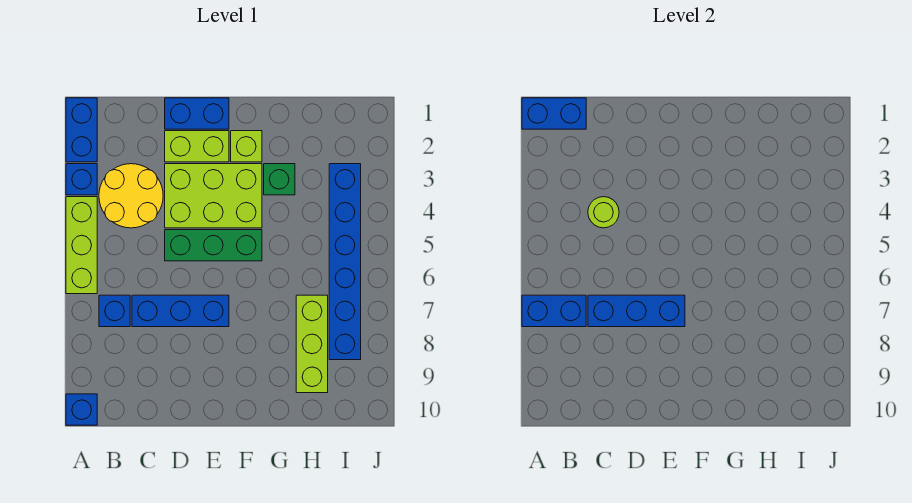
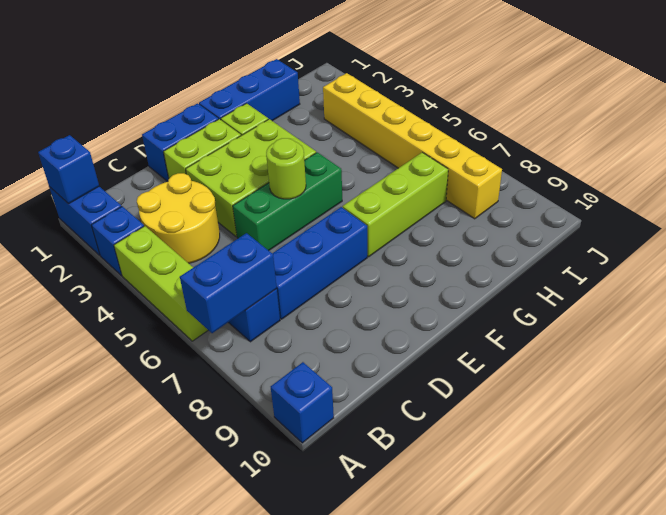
blue 1x2 brick [522,98,586,129] -> blue 1x1 brick [38,135,99,204]
lime 1x1 round brick [588,197,619,228] -> lime 1x1 round brick moved to [266,138,306,199]
blue 1x3 brick [588,295,685,327] -> blue 1x3 brick moved to [199,59,300,121]
green 1x1 brick [264,164,295,195] -> none
lime 1x3 brick [296,295,328,393] -> lime 1x3 brick turned to [343,152,448,257]
blue 1x6 brick [329,164,361,360] -> yellow 1x6 brick [323,73,502,219]

